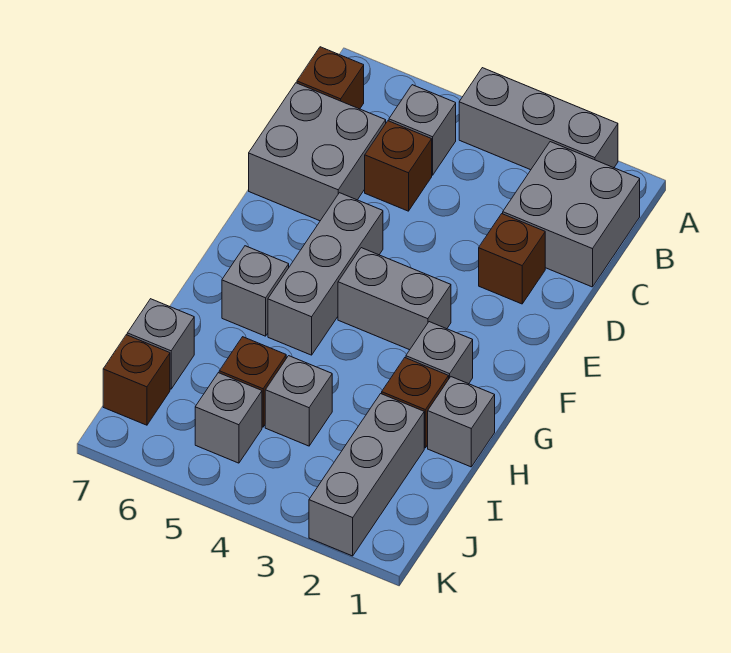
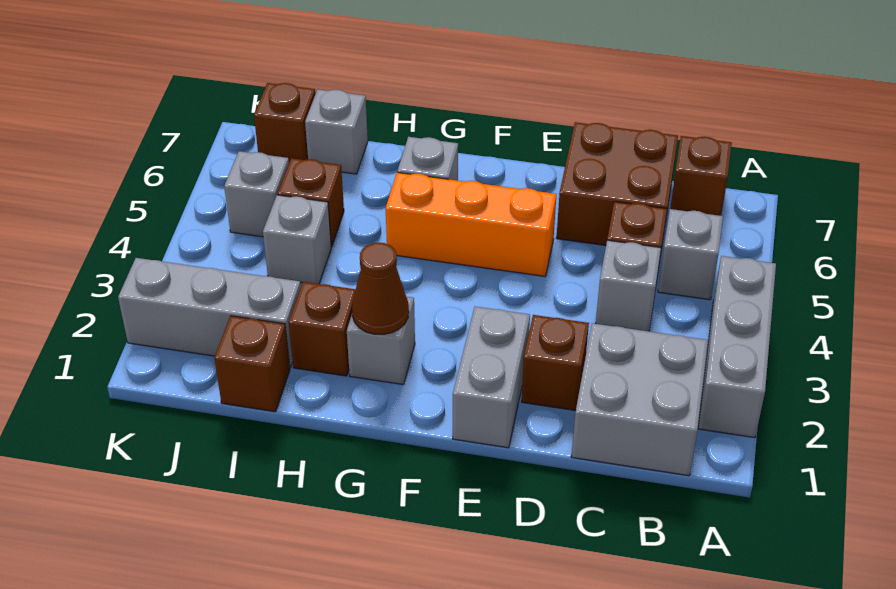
grey 2x2 brick [249,83,386,221] -> brown 2x2 brick [557,122,678,245]
grey 1x3 brick [268,193,383,355] -> orange 1x3 brick [386,172,556,276]
grey 1x2 brick [338,248,451,350] -> grey 1x2 brick moved to [453,307,530,448]
none -> brown 1x1 cone [352,242,409,334]
grey 1x1 brick [428,377,495,467] -> grey 1x1 brick moved to [596,240,661,331]
none -> brown 1x1 brick [214,316,290,412]

